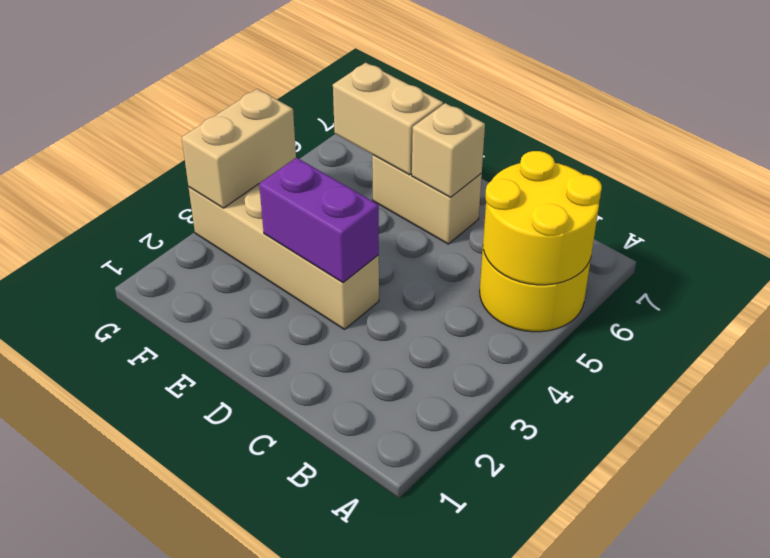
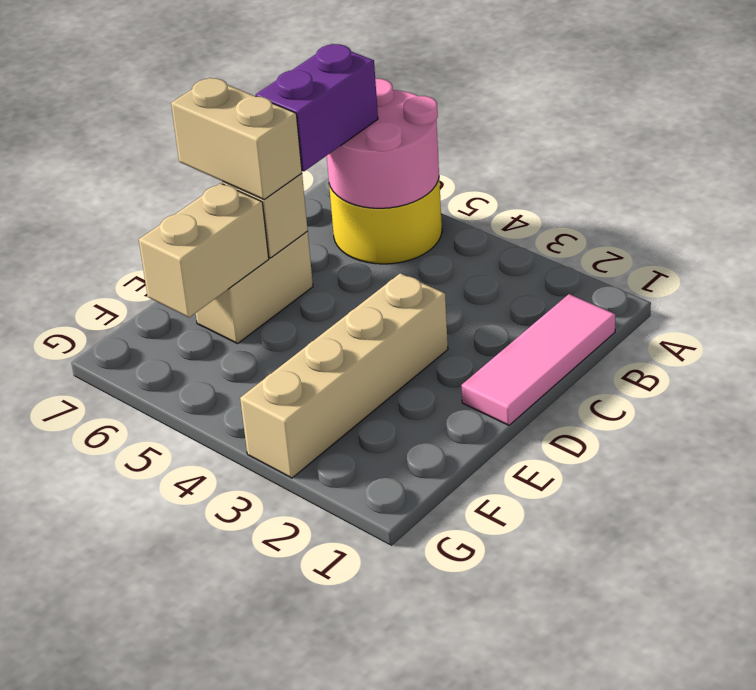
yellow 2x2 round brick [483,151,602,285] -> pink 2x2 round brick [327,79,439,208]
none -> pink 1x3 tile [461,294,615,425]
purple 1x2 brick [259,158,379,283] -> purple 1x2 brick moved to [256,44,378,171]
tan 1x2 brick [182,89,296,208] -> tan 1x2 brick moved to [171,78,302,200]

